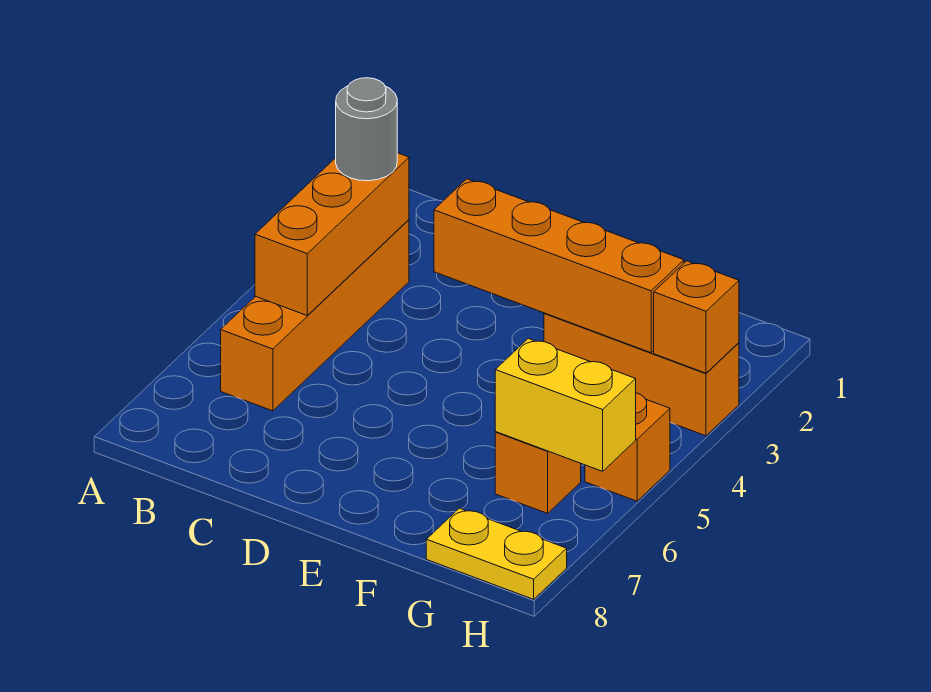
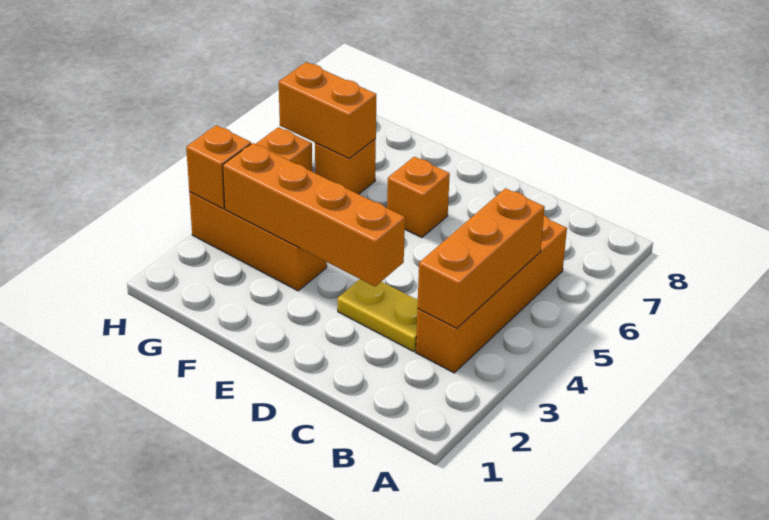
grey 1x1 round brick [336,78,397,181] -> none
none -> orange 1x1 brick [387,157,450,238]
yellow 1x2 brick [495,339,636,471] -> orange 1x2 brick [279,62,377,159]
yellow 1x2 plate [426,508,567,599] -> yellow 1x2 plate moved to [338,279,418,352]

